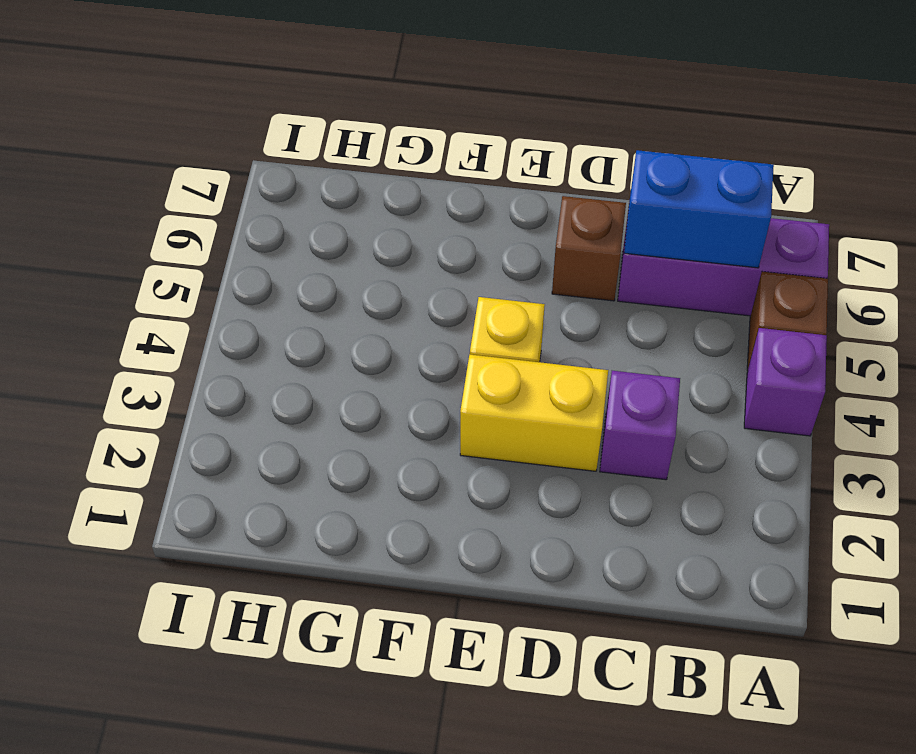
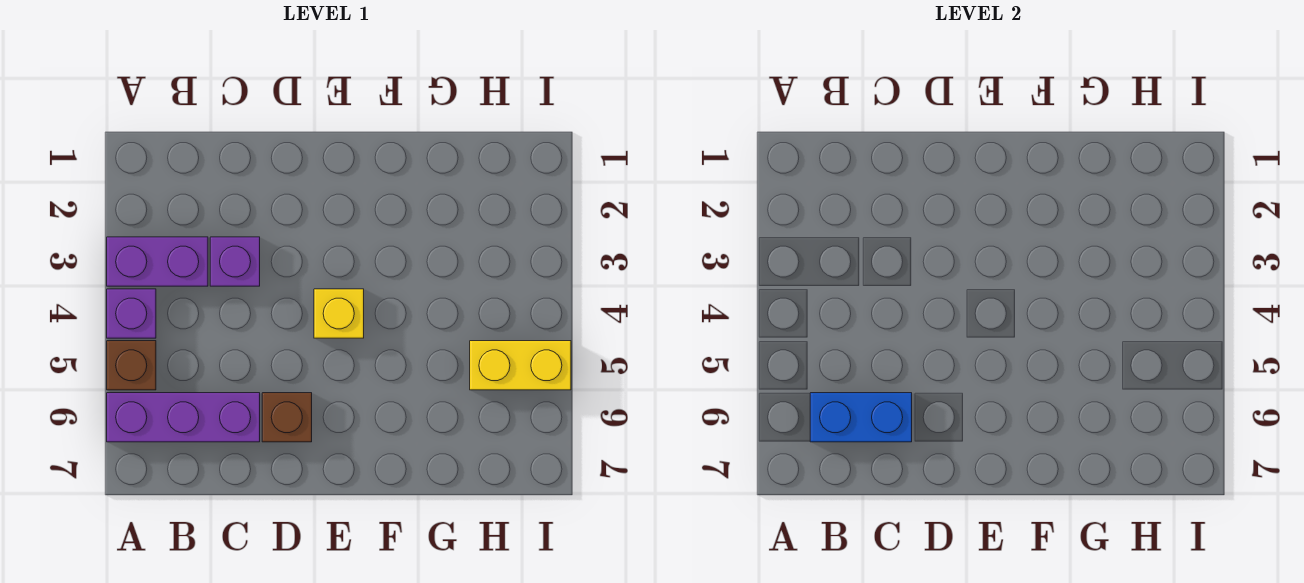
none -> purple 1x2 brick [107,237,208,286]
yellow 1x2 brick [460,354,608,471] -> yellow 1x2 brick moved to [470,341,571,390]

